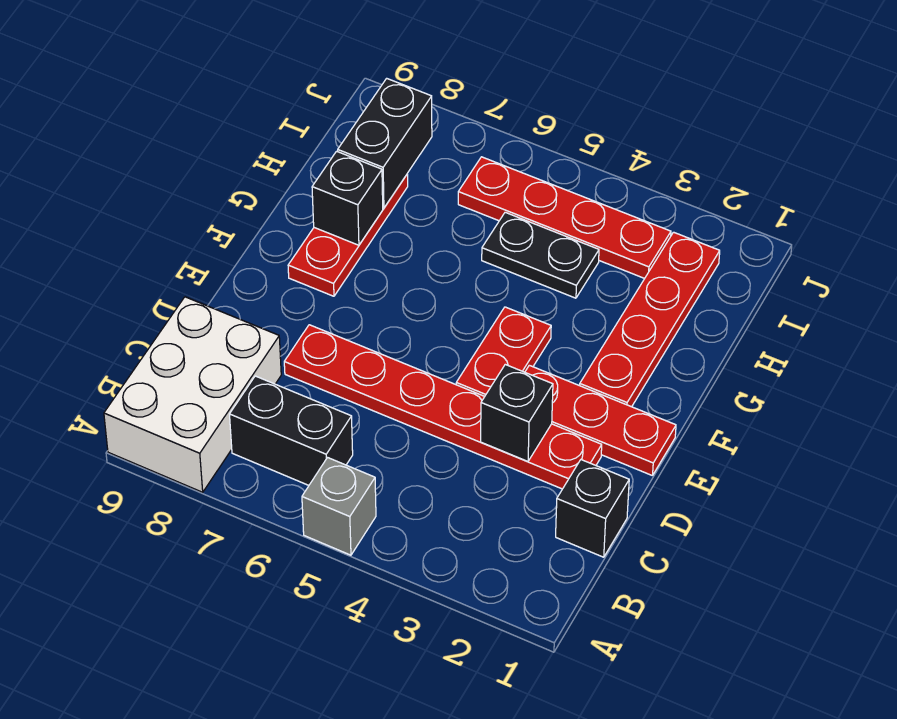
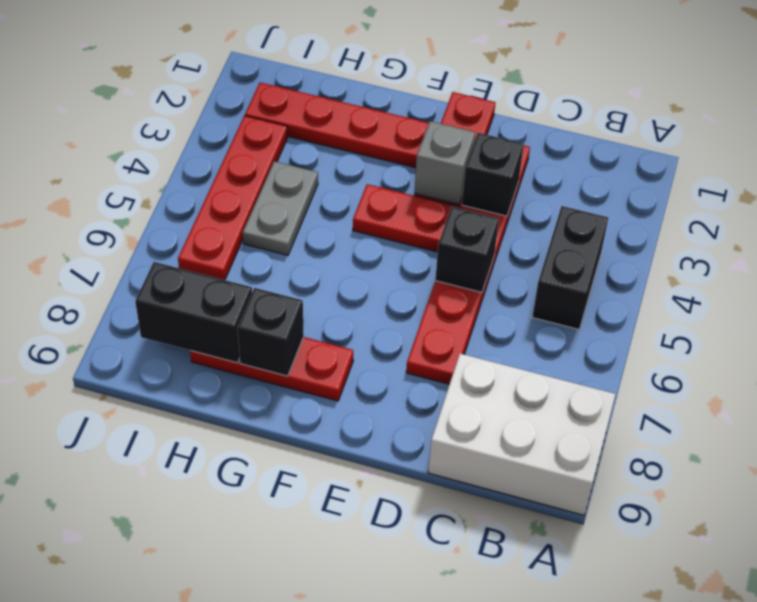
grey 1x1 brick [302,458,376,555] -> grey 1x1 brick moved to [414,121,475,204]
black 1x2 brick [230,376,353,485] -> black 1x2 brick moved to [532,206,608,329]
black 1x1 brick [556,460,629,557] -> black 1x1 brick moved to [435,207,499,292]
black 1x2 plate [482,212,599,298] -> grey 1x2 plate [243,161,318,255]

